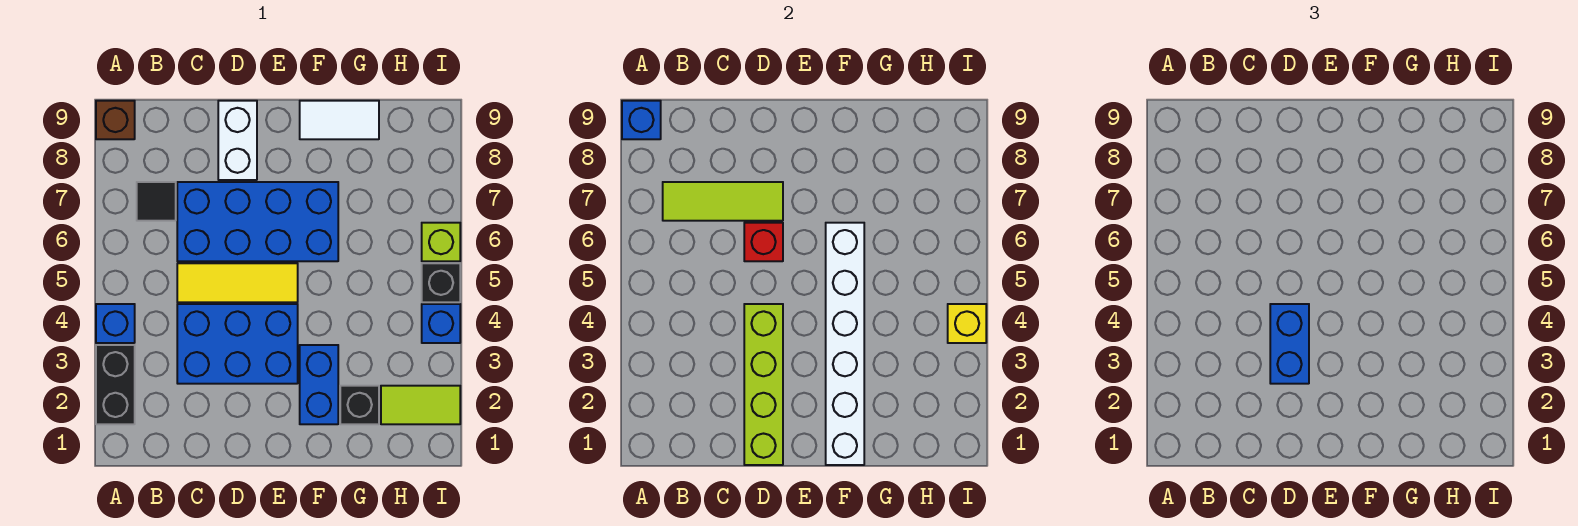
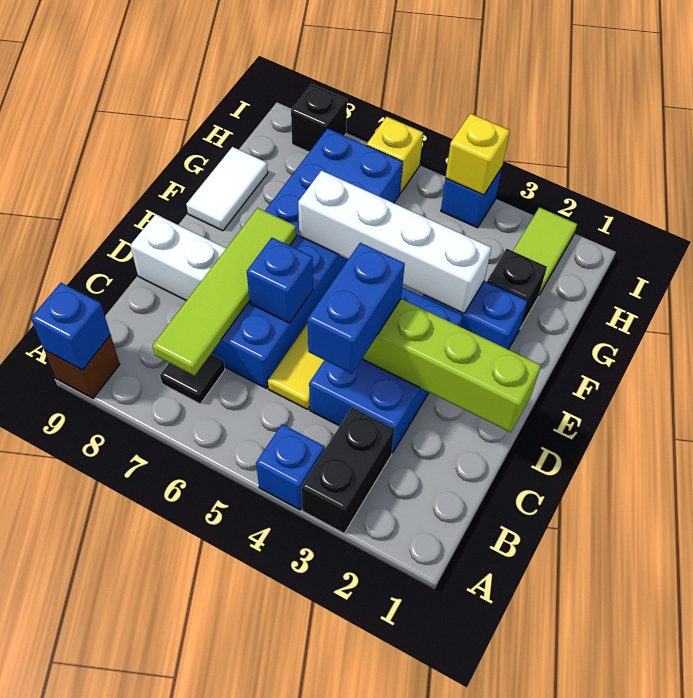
black 1x2 brick [96,345,135,424] -> black 1x2 brick turned to [301,407,394,533]
lime 1x3 tile [663,182,783,221] -> lime 1x4 tile [153,208,296,376]
blue 2x4 brick [177,182,338,261] -> blue 2x6 brick [211,128,403,388]
blue 1x2 brick [1270,304,1309,384] -> blue 1x2 brick turned to [308,243,405,374]
red 1x1 brick [744,223,783,261] -> blue 1x1 brick [247,238,313,323]
white 1x6 brick [826,223,864,465] -> white 1x4 brick [298,171,491,314]
black 1x1 brick [422,263,460,302] -> black 1x1 brick moved to [291,84,347,152]
lime 1x1 brick [422,223,460,261] -> yellow 1x1 brick [367,117,423,193]

